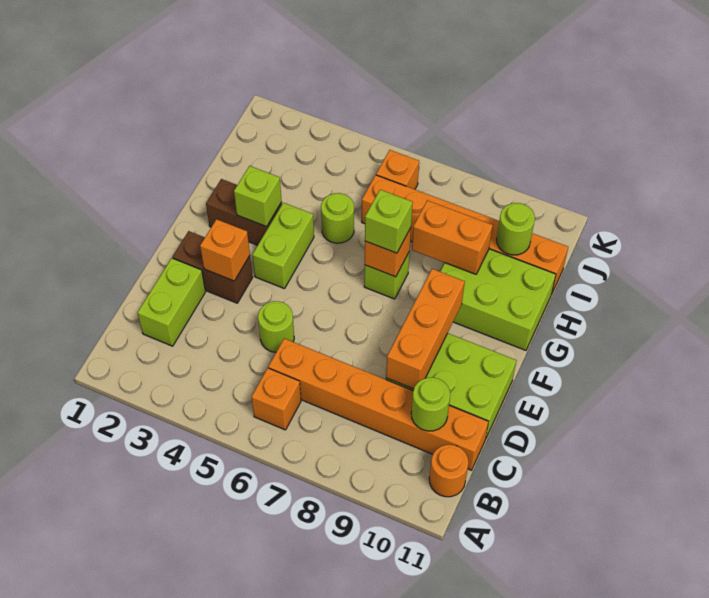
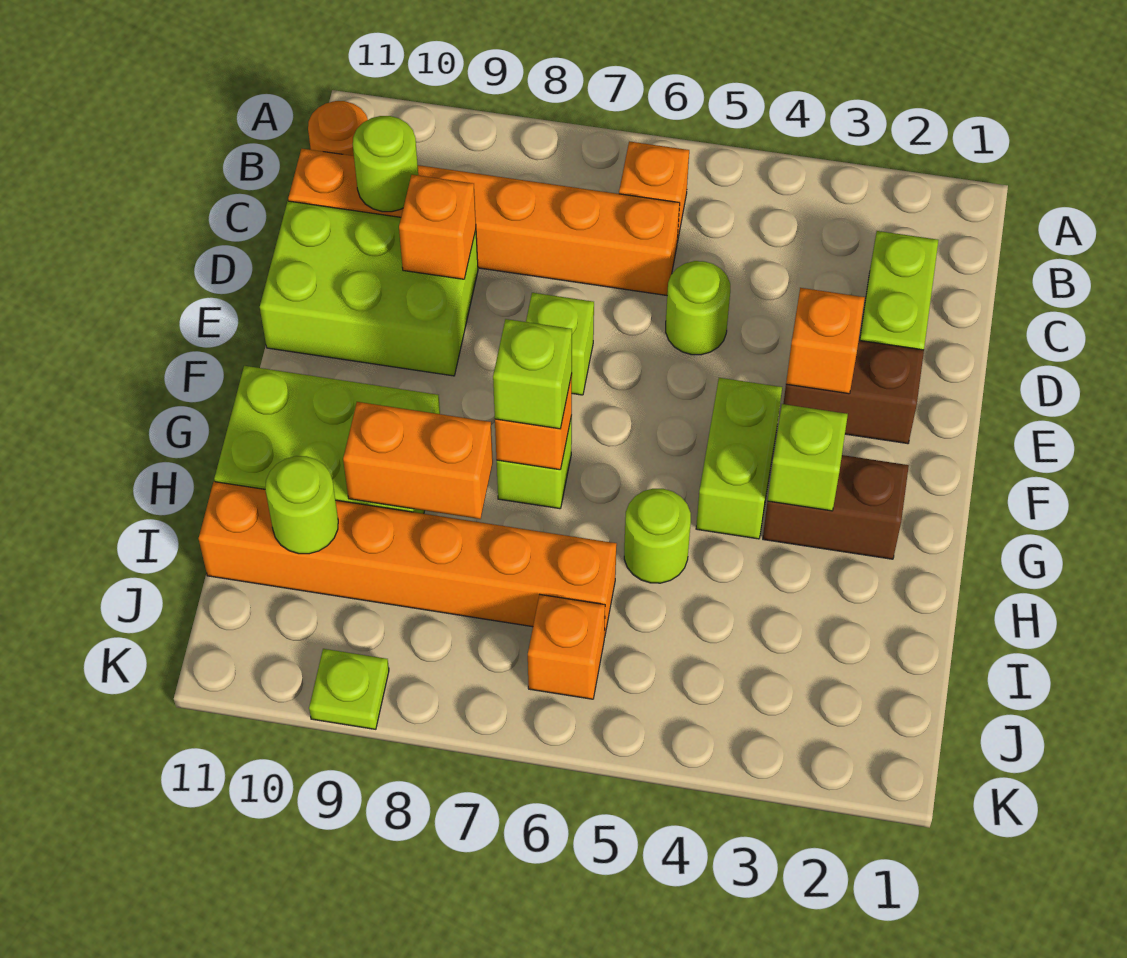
orange 1x3 brick [386,269,465,389] -> orange 1x1 brick [399,175,476,279]
none -> lime 1x1 brick [526,293,594,395]
none -> lime 1x1 plate [309,649,389,729]

